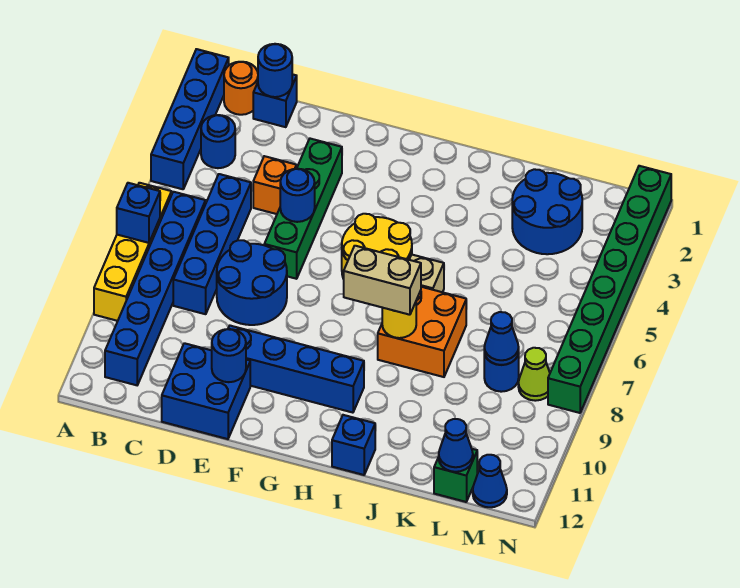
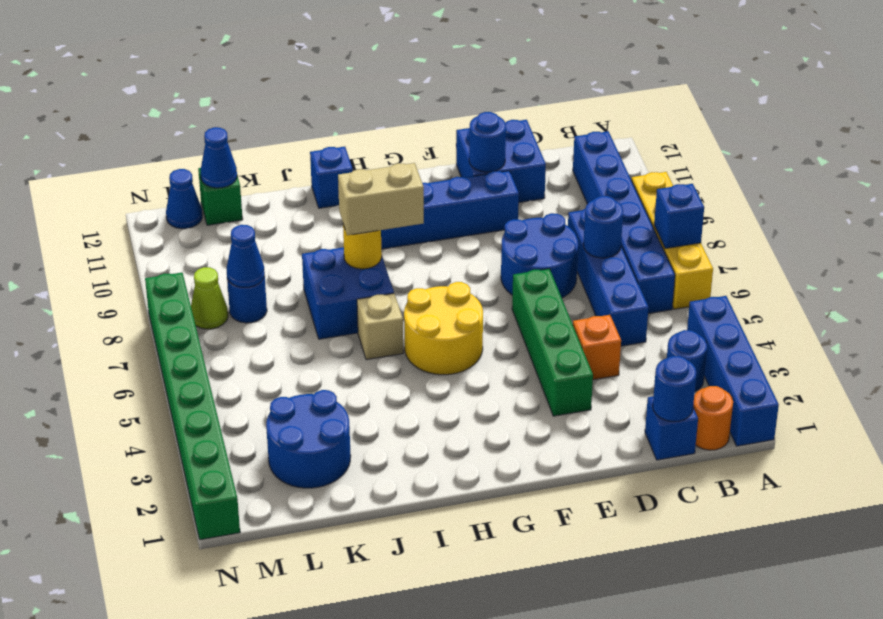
blue 1x1 round brick [280,169,315,222] -> blue 1x1 round brick moved to [583,196,623,258]
orange 2x2 brick [378,287,466,377] -> blue 2x2 brick [302,247,394,339]

